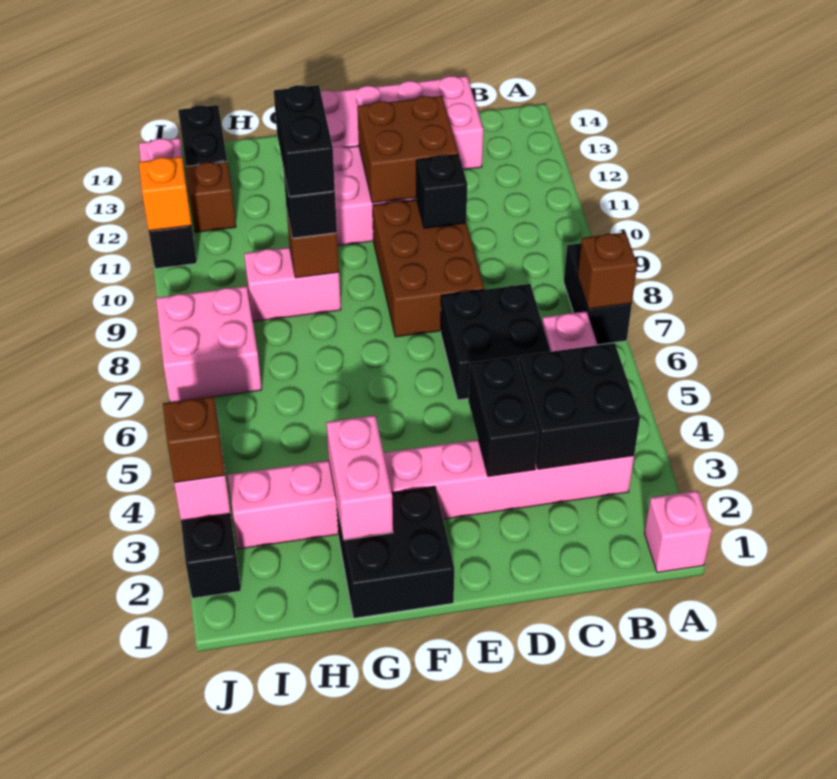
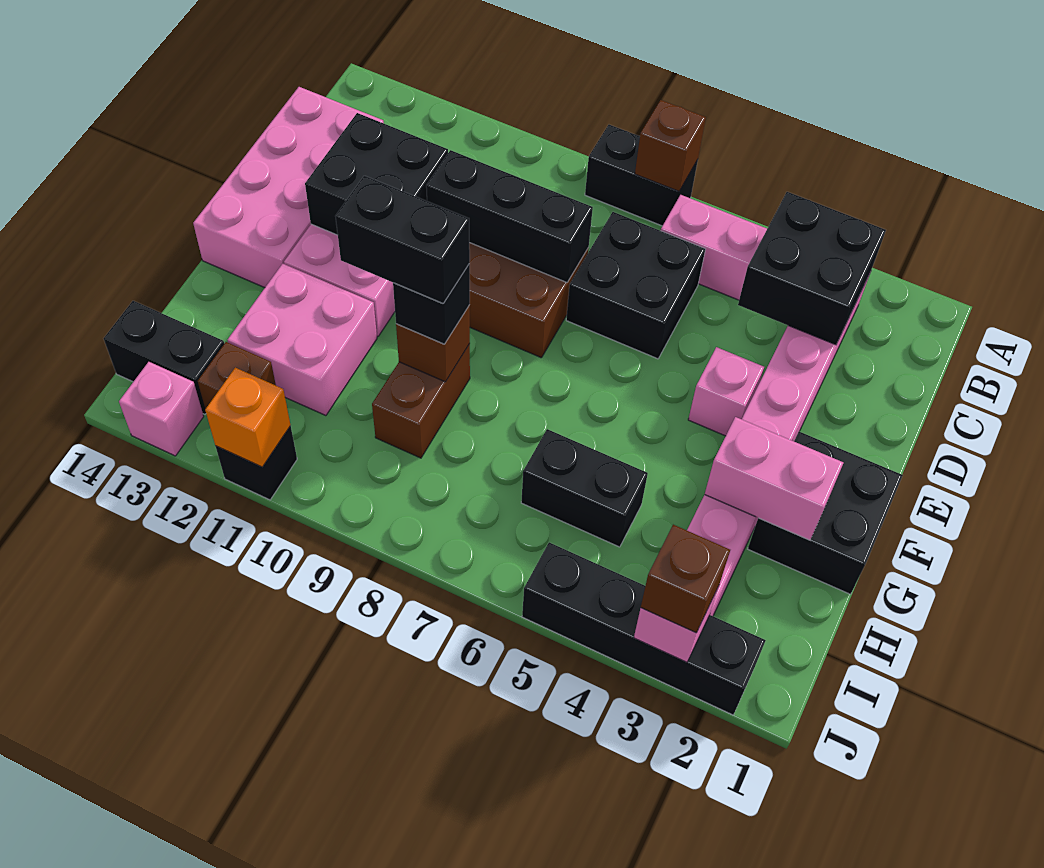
pink 1x1 brick [644,491,712,573] -> pink 1x1 brick moved to [688,347,764,436]
black 1x2 brick [468,356,538,477] -> black 1x2 brick moved to [521,429,648,547]
black 1x1 brick [416,155,467,228] -> black 1x3 brick [426,150,593,282]
brown 2x2 brick [357,96,459,203] -> black 2x2 brick [305,113,448,235]
pink 1x2 brick [244,247,341,322] -> brown 1x2 brick [372,344,470,458]
pink 2x2 brick [156,286,262,402] -> pink 2x2 brick moved to [227,264,377,416]

